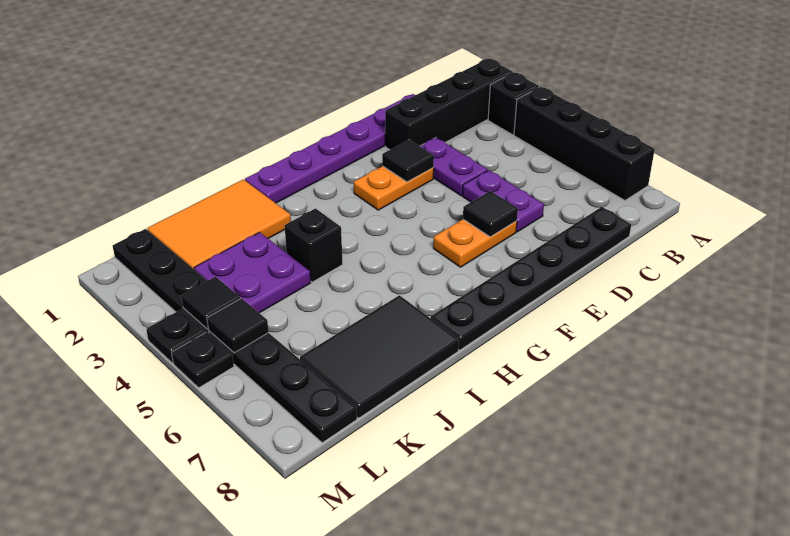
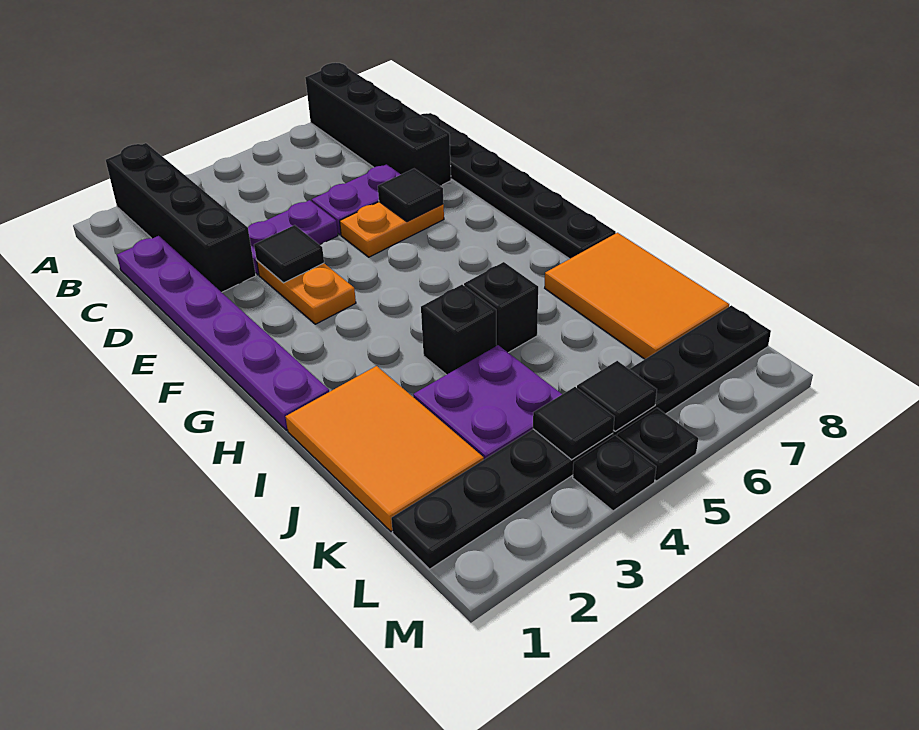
black 1x1 brick [488,72,539,135] -> black 1x1 brick moved to [464,262,538,353]
black 1x4 brick [514,87,655,200] -> black 1x4 brick turned to [305,63,451,186]
orange 1x2 plate [433,219,517,267] -> orange 1x2 plate turned to [340,202,444,257]
black 2x3 tile [300,295,459,418] -> orange 2x3 tile [545,233,729,359]

